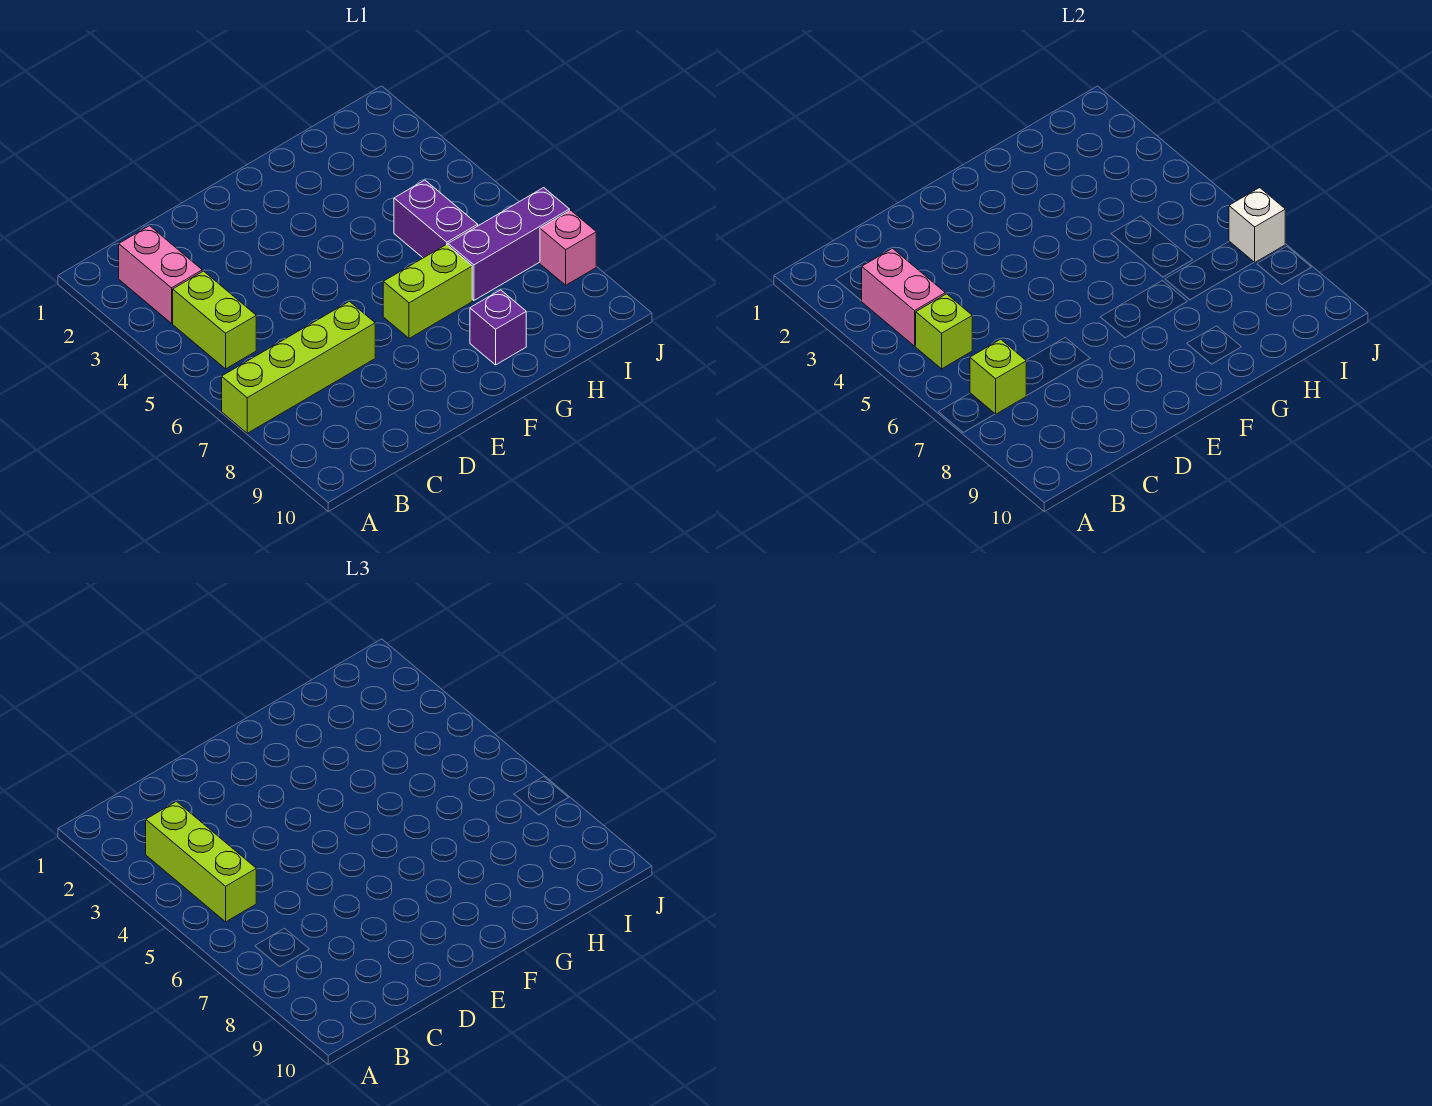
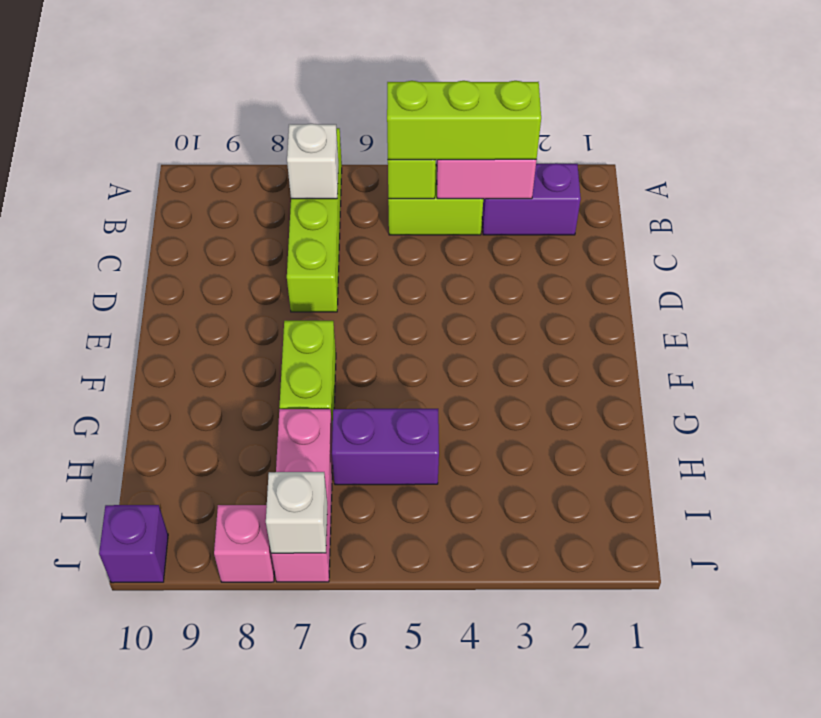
pink 1x2 brick [119,226,202,323] -> purple 1x2 brick [482,163,581,235]
lime 1x1 brick [970,339,1026,414] -> white 1x1 brick [287,124,338,199]
purple 1x1 brick [470,290,526,365] -> purple 1x1 brick moved to [99,505,168,583]
purple 1x3 brick [448,188,569,300] -> pink 1x3 brick [272,409,333,582]

